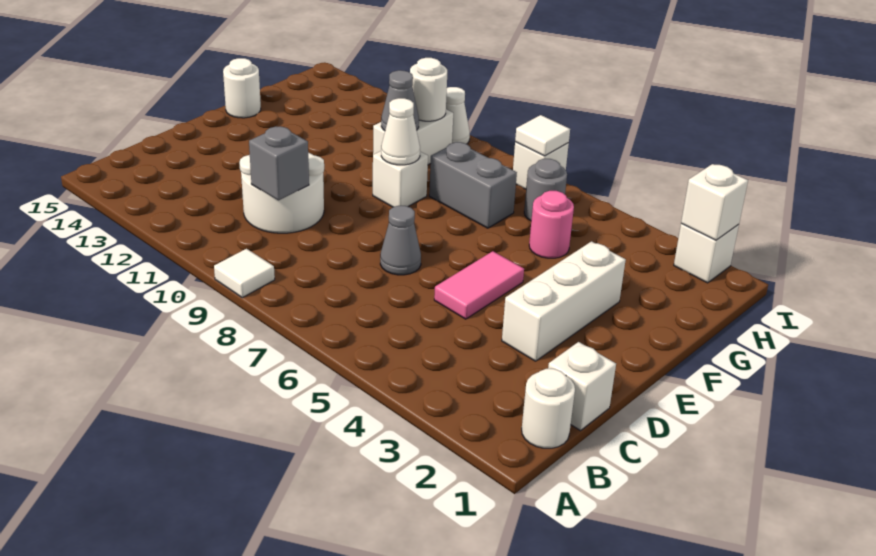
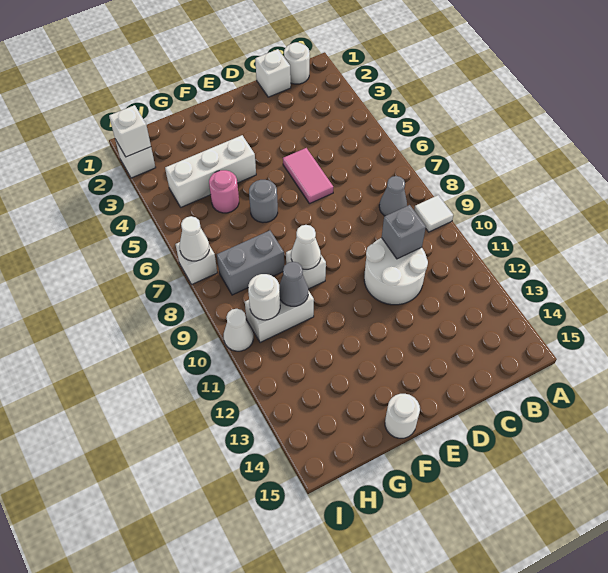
white 1x3 brick [502,241,626,361] -> white 1x3 brick moved to [165,135,256,207]
pink 1x2 tile [434,251,524,319] -> pink 1x2 tile turned to [283,148,333,204]
grey 1x1 cone [380,206,421,275] -> grey 1x1 cone moved to [379,176,407,216]
grey 1x2 brick [429,142,517,228] -> grey 1x2 brick turned to [216,231,284,295]
grey 1x1 round brick [524,159,567,221] -> grey 1x1 round brick moved to [249,180,278,223]
white 1x1 tile [515,115,570,156] -> white 1x1 cone [180,216,209,261]

